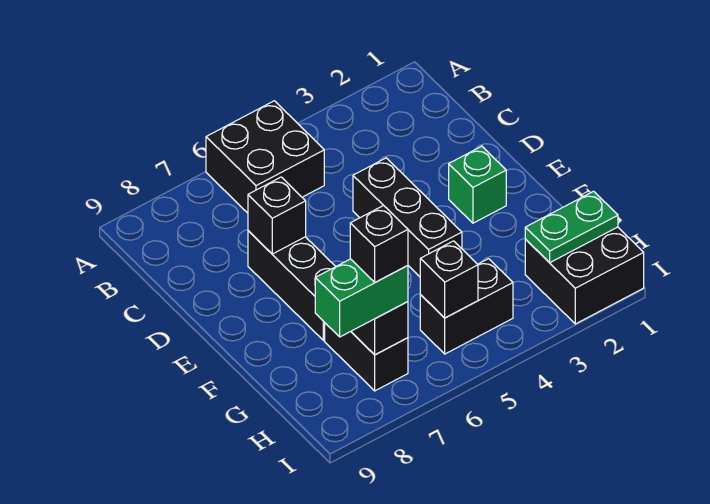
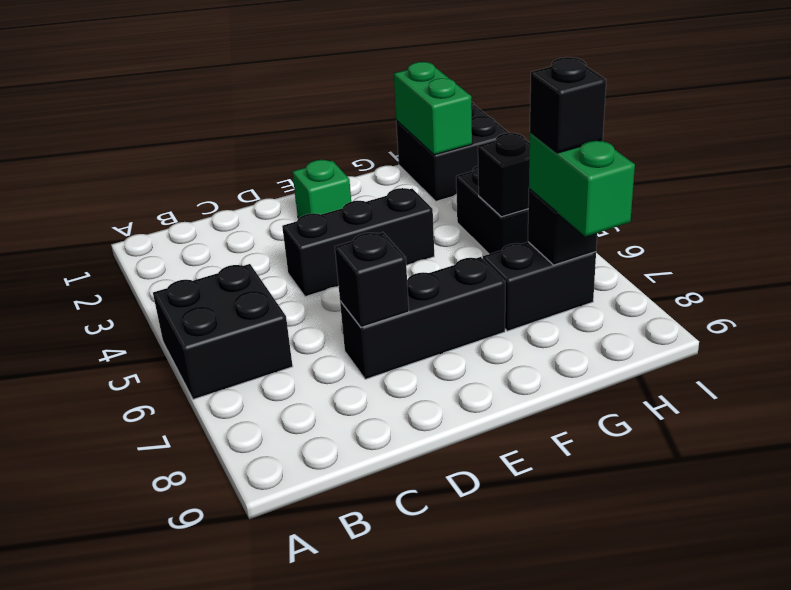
green 1x2 plate [525,191,618,263] -> green 1x2 brick [394,62,472,155]

